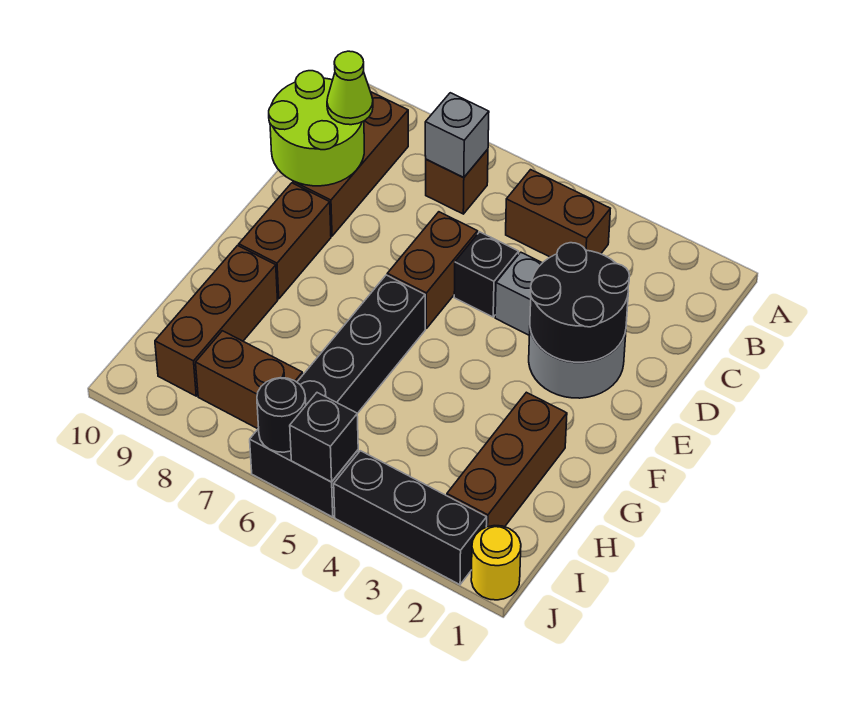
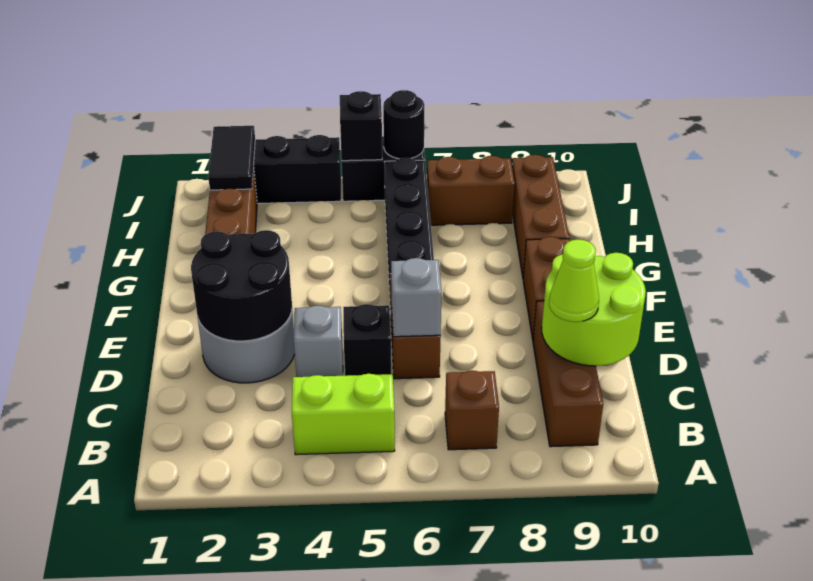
brown 1x2 brick [506,170,610,257] -> lime 1x2 brick [292,374,395,455]
grey 1x1 brick [425,93,489,177] -> grey 1x1 brick moved to [391,258,442,337]
none -> black 1x2 tile [208,126,255,190]
yellow 1x1 round brick [471,526,521,600] -> none

